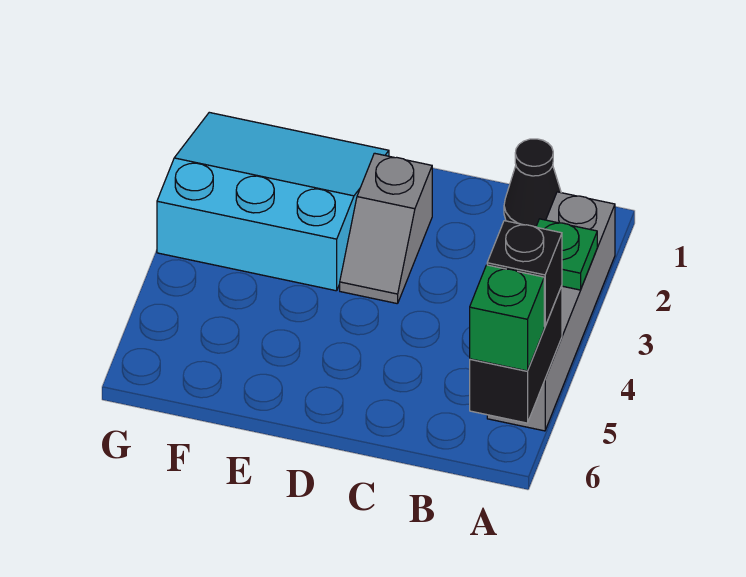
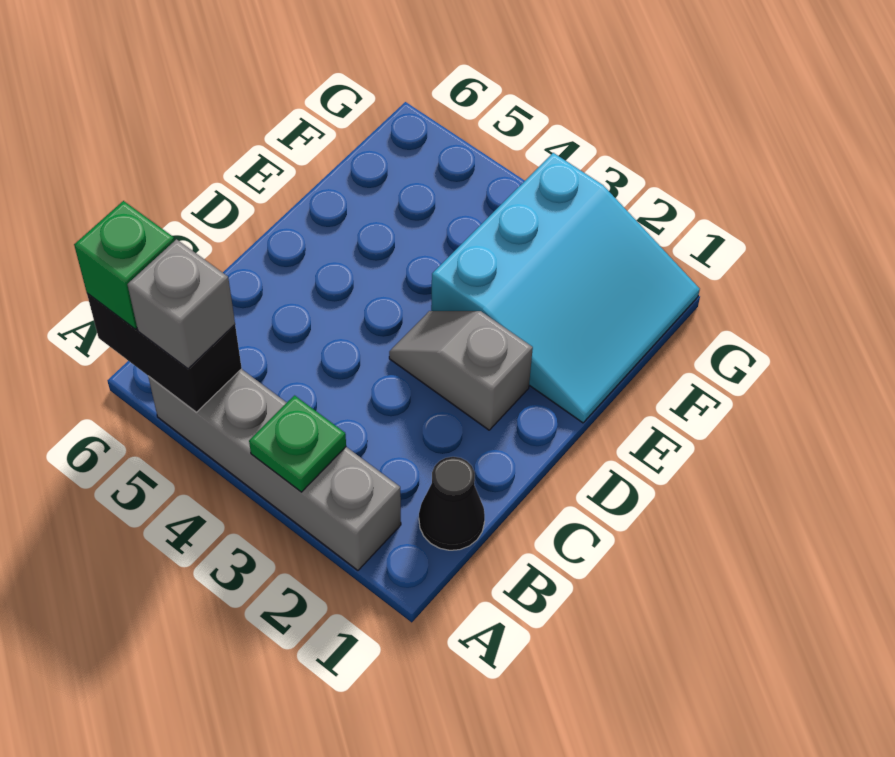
black 1x1 brick [487,221,562,327] -> grey 1x1 brick [127,239,235,369]

